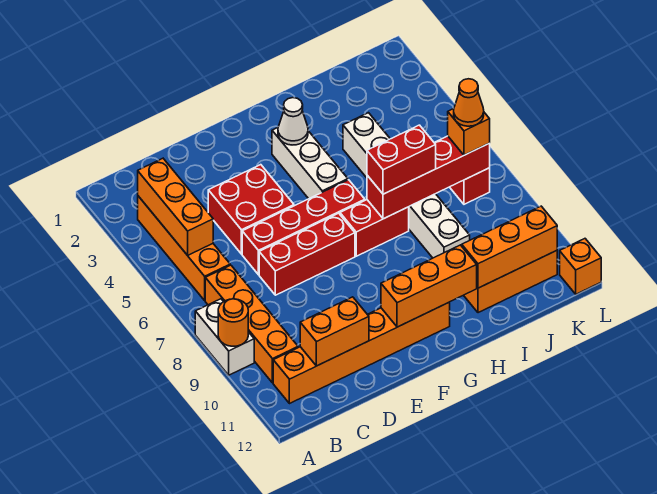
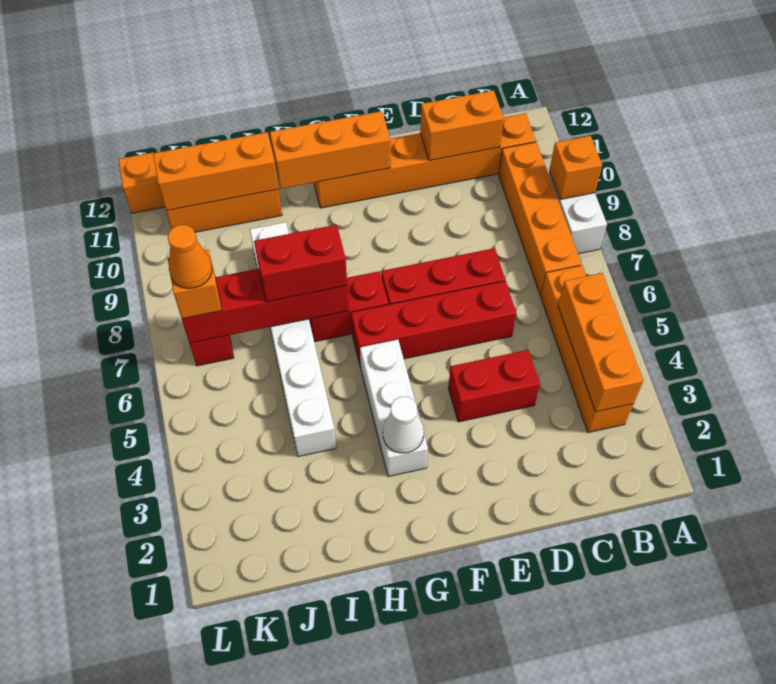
orange 1x1 round brick [218,299,248,346] -> orange 1x1 brick [549,136,602,200]
red 2x2 brick [208,165,294,254] -> red 1x2 brick [448,350,540,422]

